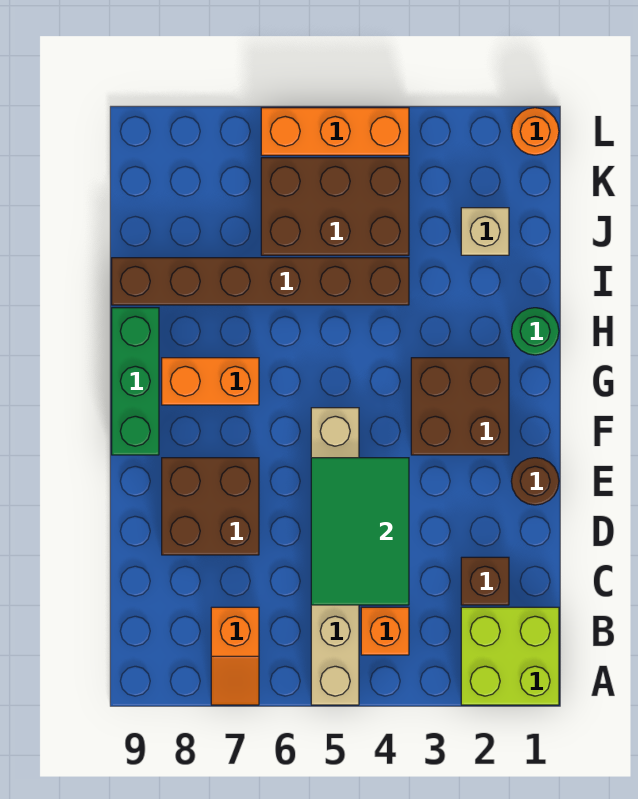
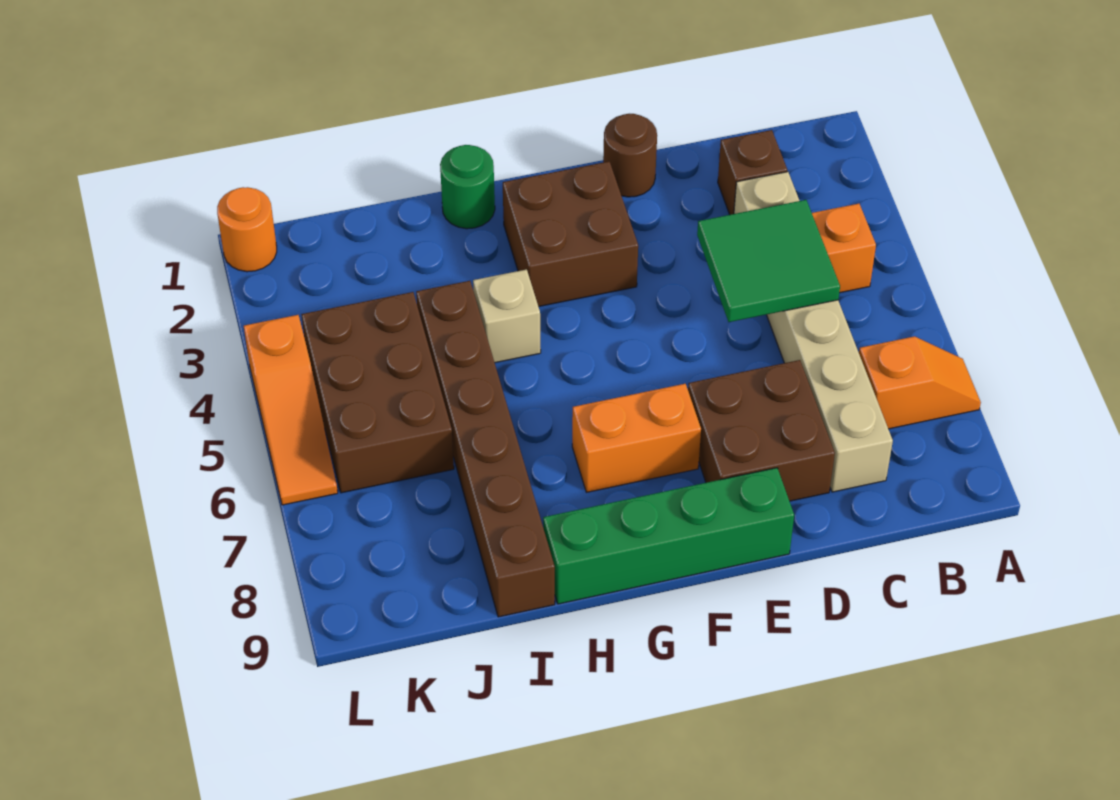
lime 2x2 brick [461,607,559,705] -> none
tan 1x6 brick [311,408,359,705] -> tan 1x6 brick turned to [734,172,893,492]
green 2x3 tile [311,458,409,605] -> green 2x2 tile [697,200,840,322]
green 1x3 brick [112,308,159,455] -> green 1x4 brick [543,468,794,604]
orange 1x2 brick [162,358,259,405] -> orange 1x2 brick turned to [572,384,701,492]
tan 1x1 brick [461,208,509,255] -> tan 1x1 brick moved to [473,269,541,363]
orange 1x3 brick [261,108,409,155] -> orange 1x3 slope [244,315,338,505]

